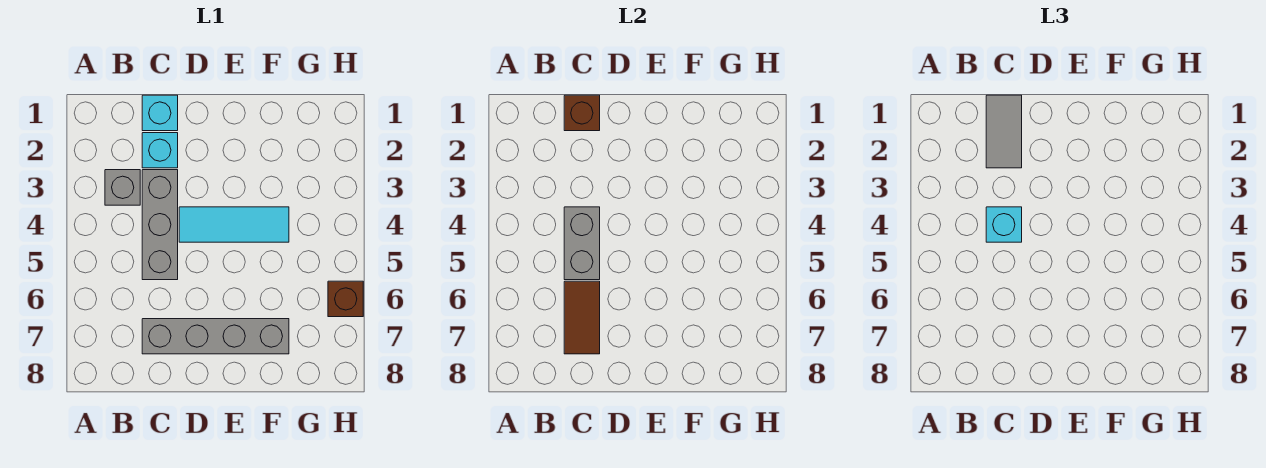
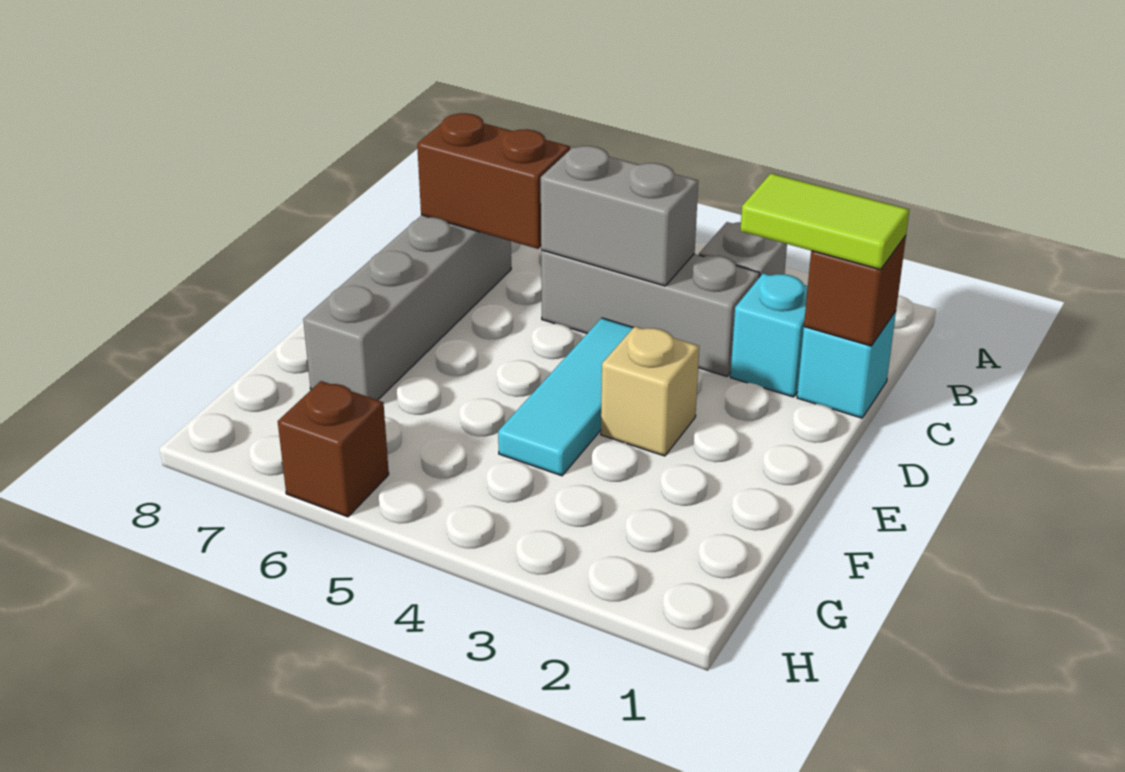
grey 1x2 tile [986,95,1022,168] -> lime 1x2 tile [740,173,909,270]
cyan 1x1 brick [986,207,1022,242] -> none
brown 1x2 tile [564,281,600,354] -> brown 1x2 brick [417,113,570,249]
none -> tan 1x1 brick [601,326,699,456]

